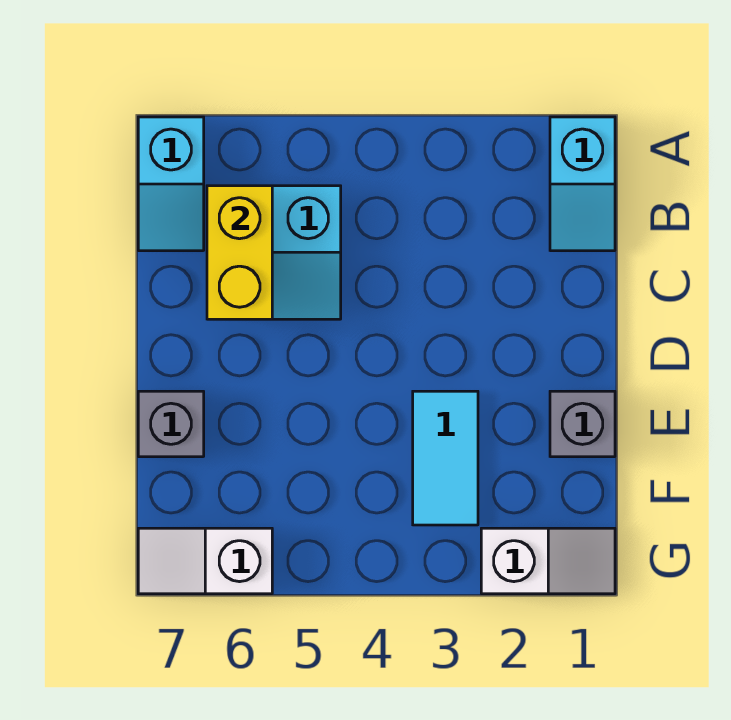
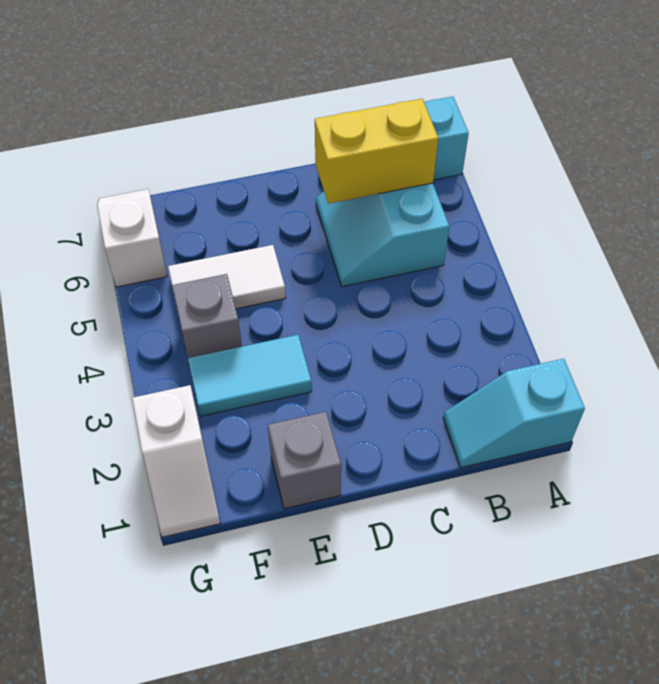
none -> white 1x2 tile [168,245,286,309]
grey 1x1 brick [138,391,204,457] -> grey 1x1 brick moved to [172,274,242,358]

